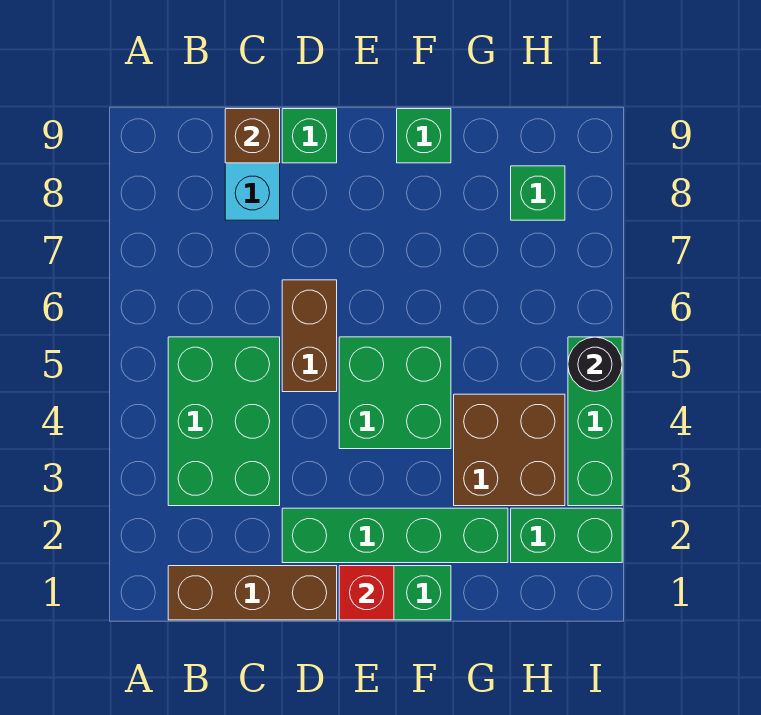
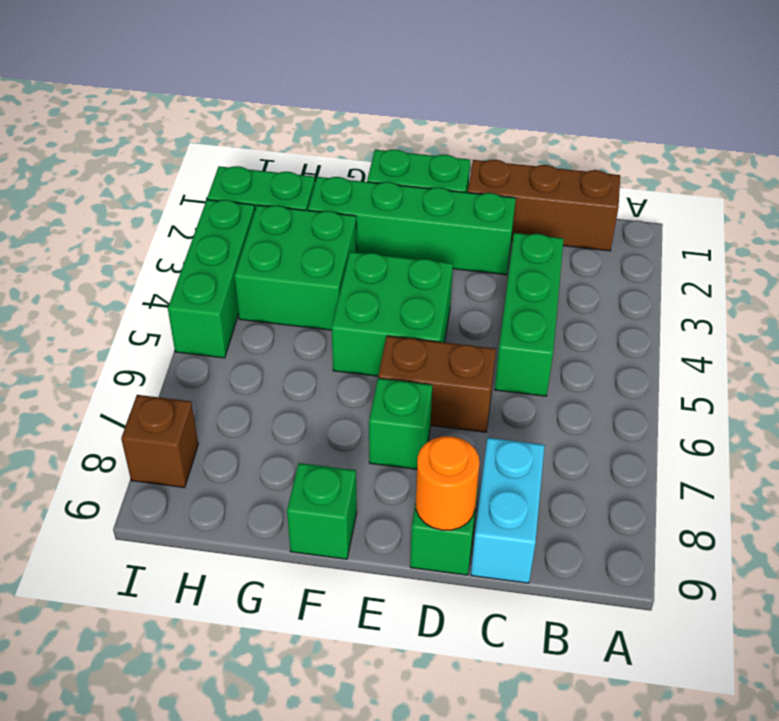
green 2x3 brick [168,337,280,506] -> green 1x3 brick [495,233,564,396]
brown 1x1 brick [225,109,280,163] -> brown 1x1 brick moved to [121,395,198,488]
brown 1x2 brick [282,280,337,392] -> brown 1x2 brick turned to [378,336,496,432]
none -> orange 1x1 round brick [416,436,479,530]
red 1x1 brick [339,566,394,620] -> none
brown 2x2 brick [454,394,565,506] -> green 2x2 brick [234,205,357,330]
green 1x1 brick [511,166,565,220] -> green 1x1 brick moved to [369,378,432,469]
black 1x1 round brick [568,337,622,391] -> none

